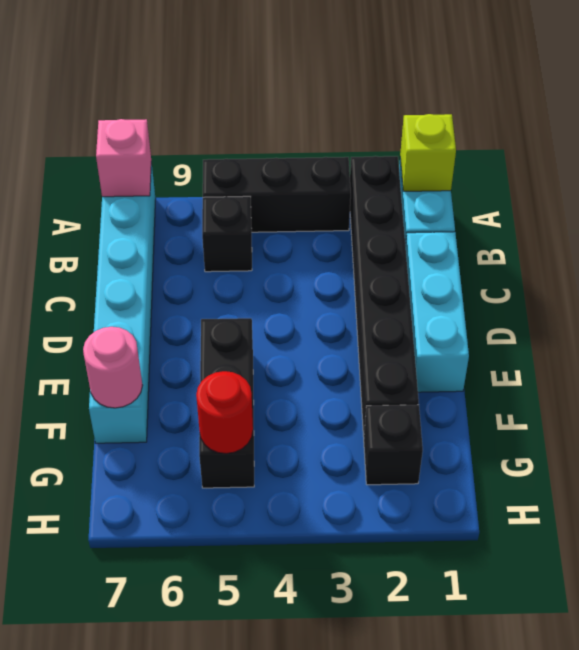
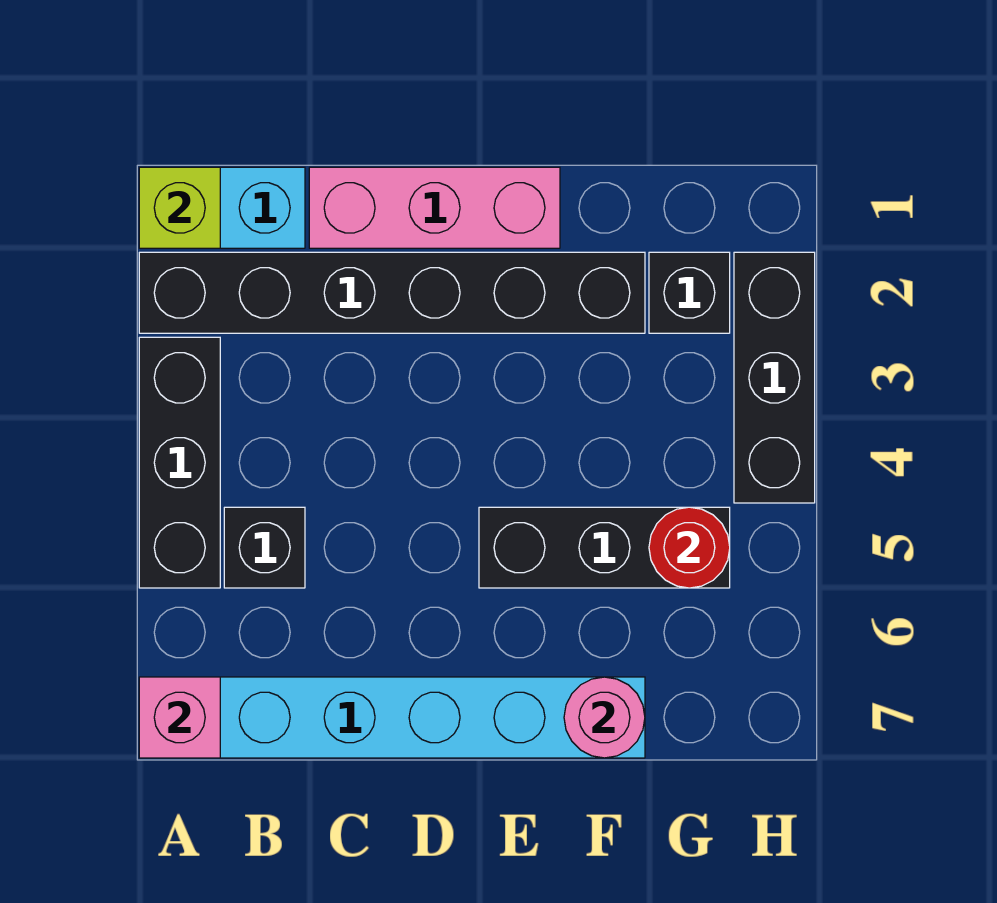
cyan 1x3 brick [406,232,469,392] -> pink 1x3 brick [309,167,560,248]
none -> black 1x3 brick [734,252,815,503]

